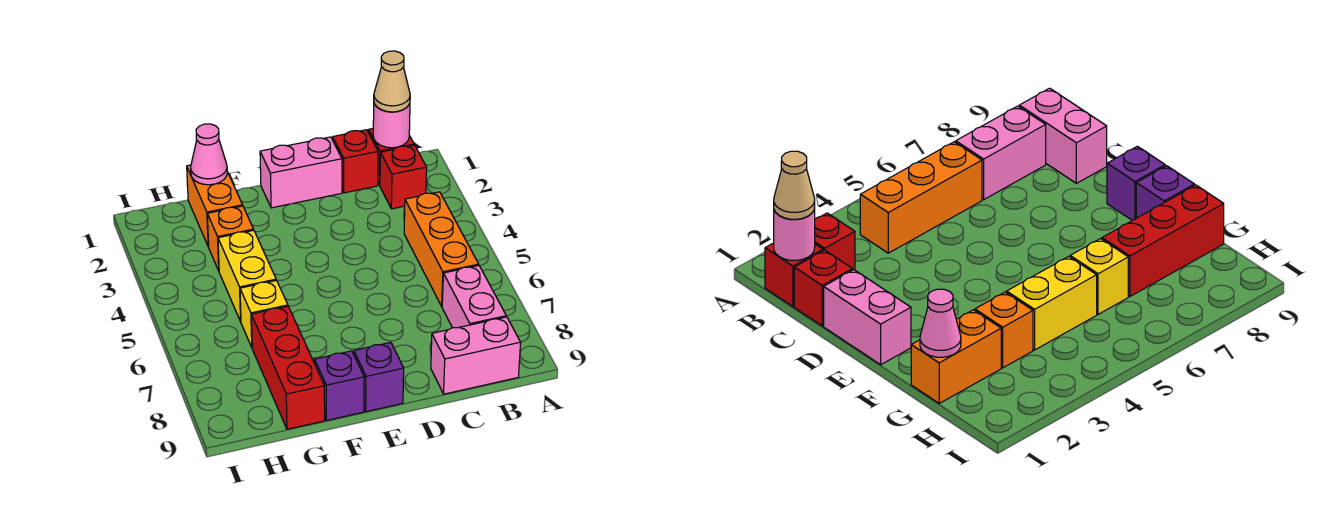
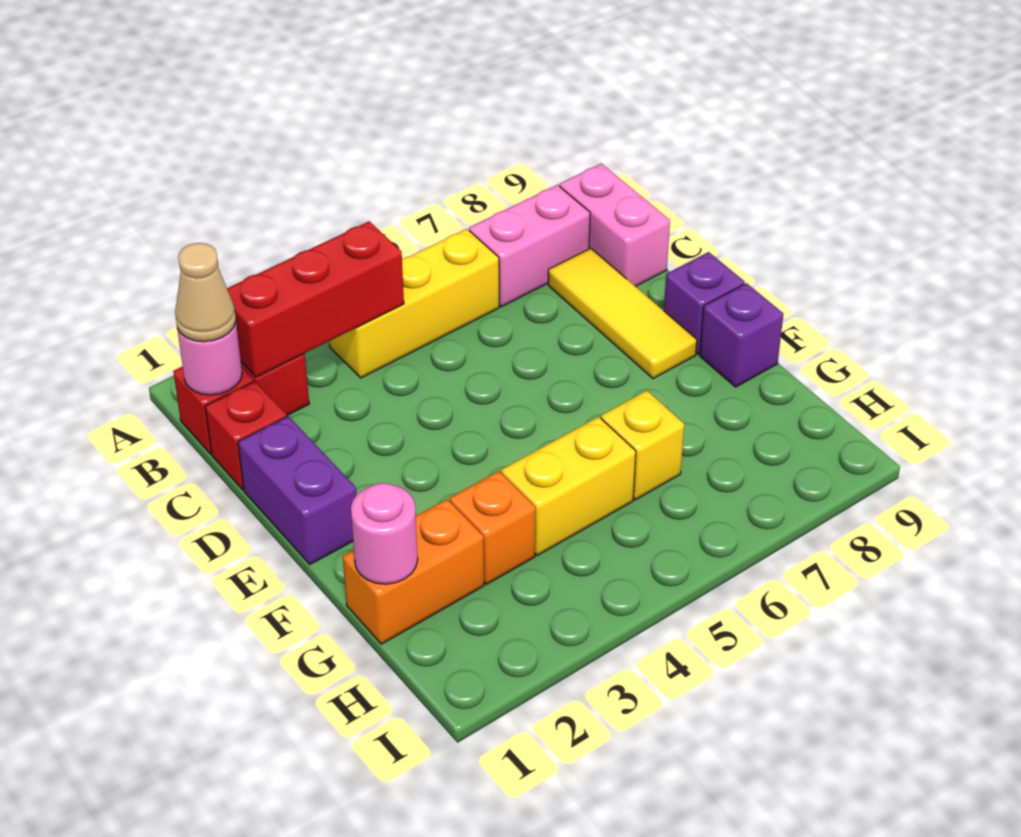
orange 1x3 brick [404,192,479,306] -> yellow 1x3 brick [329,229,499,378]
none -> yellow 1x3 tile [548,248,697,379]
pink 1x2 brick [260,137,342,208] -> purple 1x2 brick [238,416,357,564]
pink 1x1 cone [191,124,227,185] -> pink 1x1 round brick [351,483,418,584]
red 1x3 brick [251,306,325,429] -> red 1x3 brick moved to [227,221,404,377]

